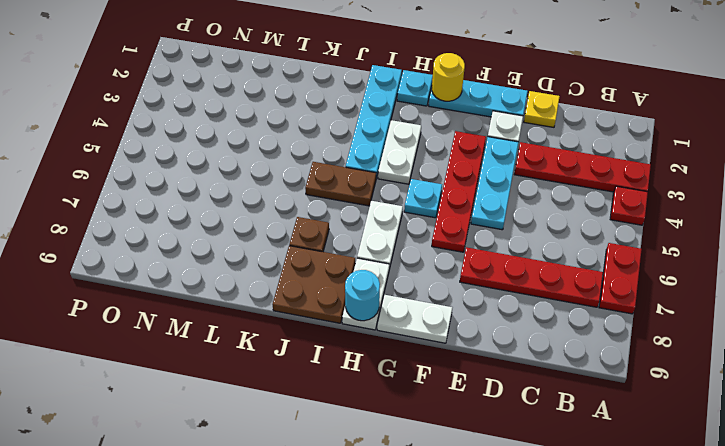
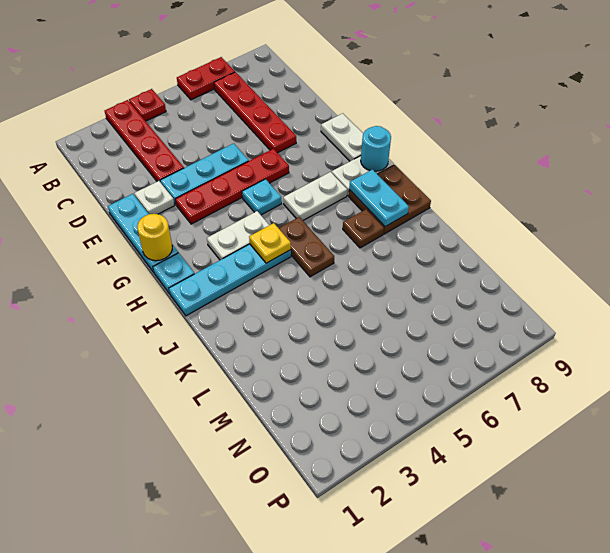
yellow 1x1 plate [524,91,560,127] -> yellow 1x1 plate moved to [249,223,291,263]
none -> cyan 1x2 plate [349,170,409,227]

